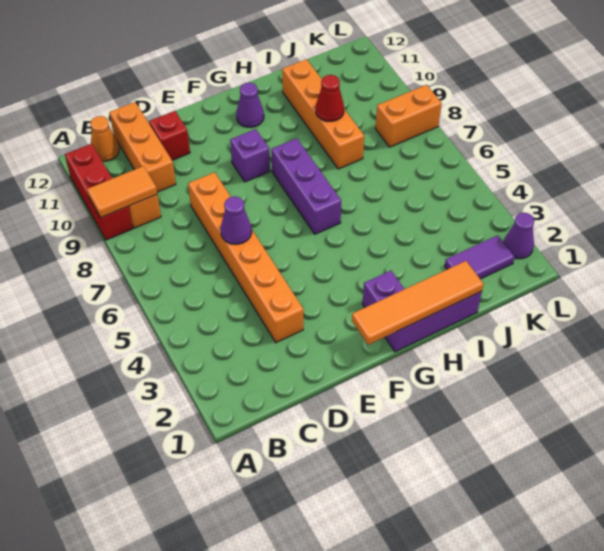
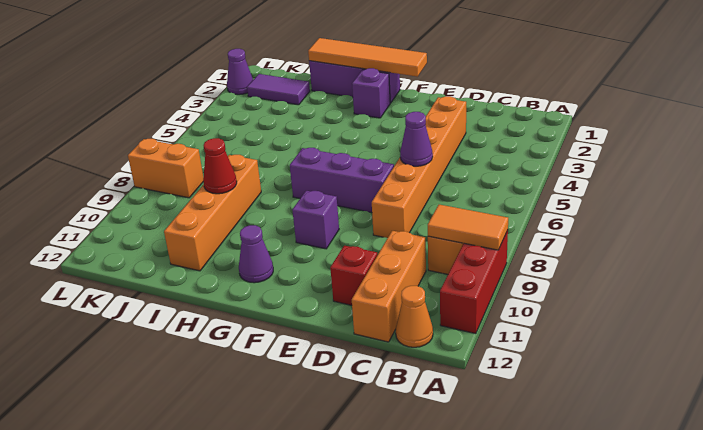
purple 1x3 brick [271,138,341,234] -> purple 1x3 brick turned to [290,148,394,212]

